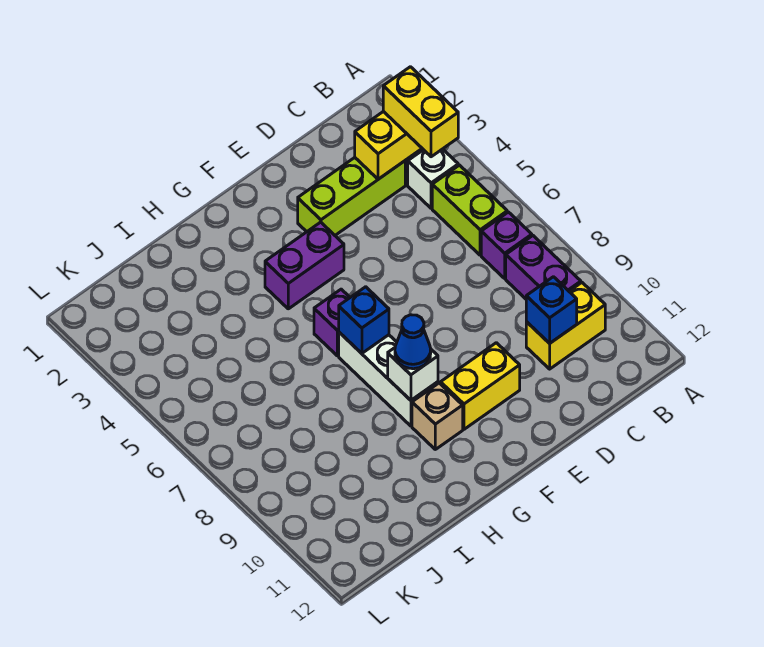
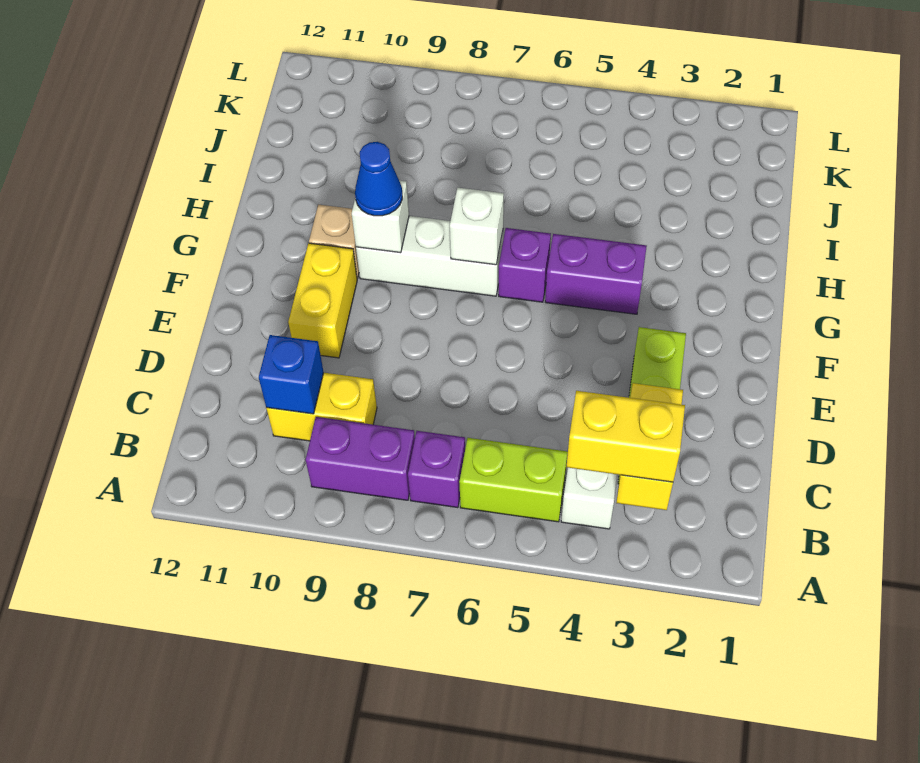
yellow 1x2 brick [526,283,605,369] -> yellow 1x2 brick turned to [266,373,377,441]
purple 1x2 brick [265,222,344,309] -> purple 1x2 brick turned to [545,234,647,314]
blue 1x1 brick [339,287,389,353] -> white 1x1 brick [450,188,504,265]

